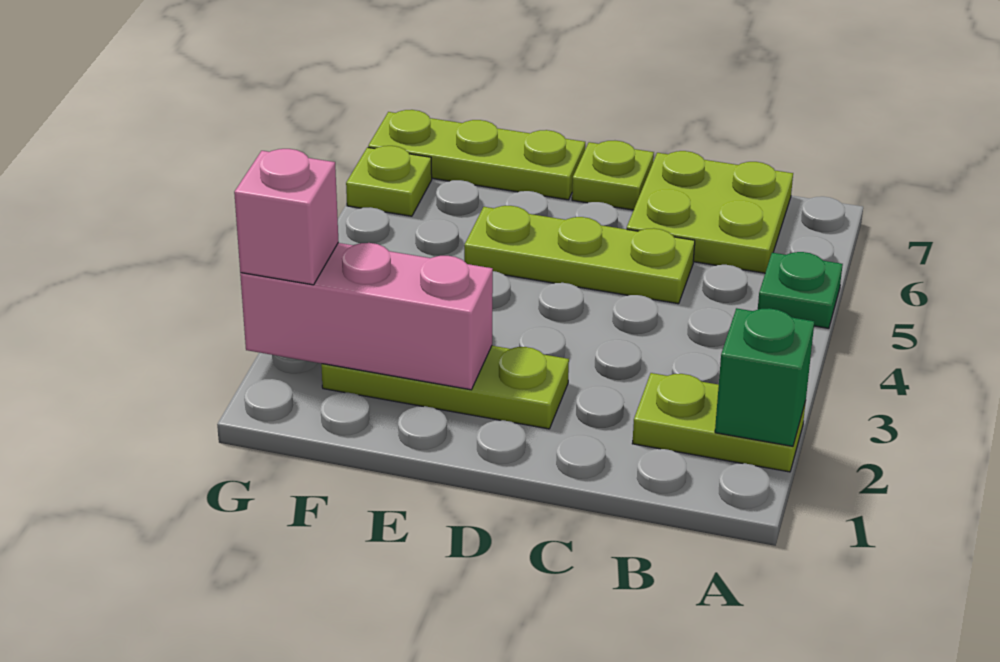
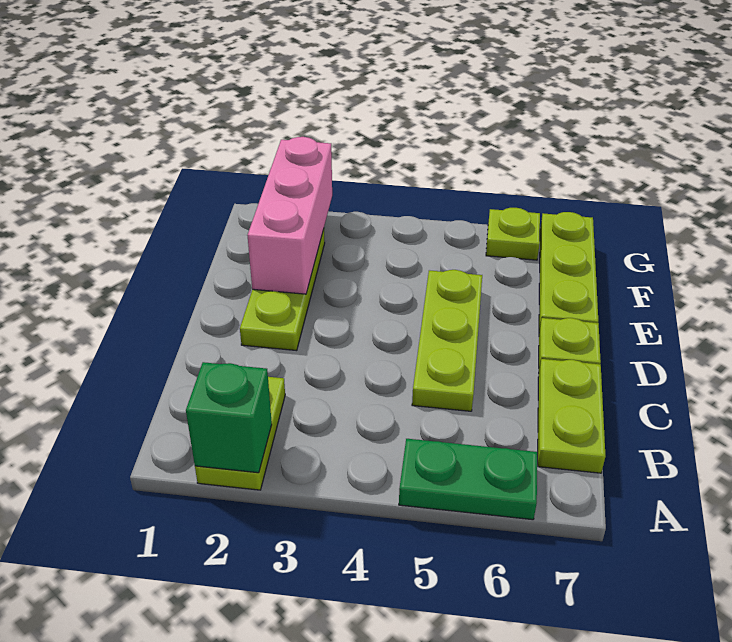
green 1x1 plate [758,252,843,328] -> green 1x2 plate [399,439,537,520]
lime 2x2 plate [627,151,793,273] -> lime 1x2 plate [538,359,605,473]
pink 1x1 brick [234,149,339,285] -> none

